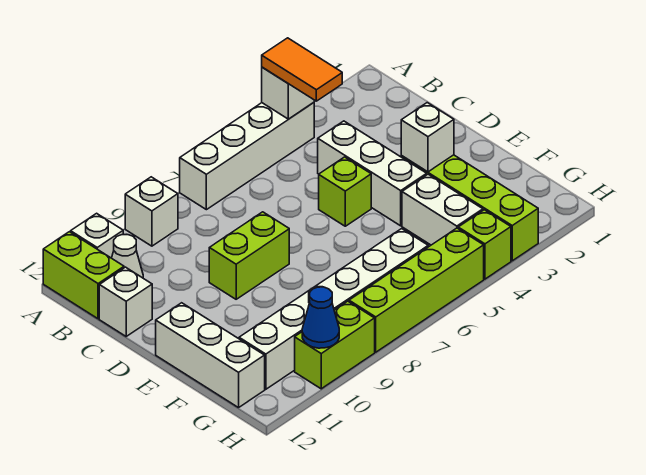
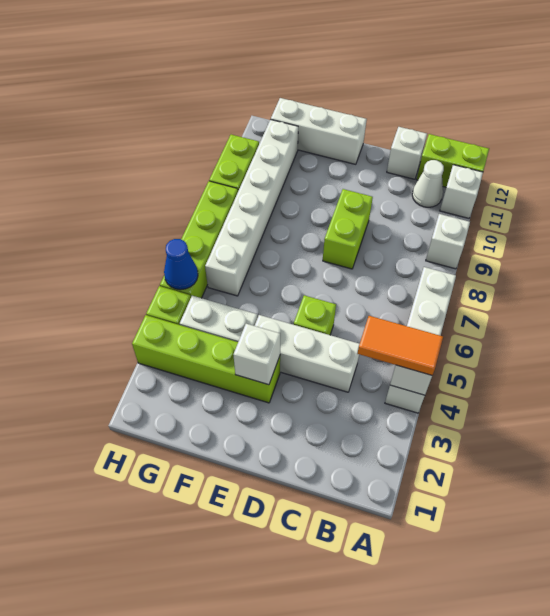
blue 1x1 cone [302,287,339,348] -> blue 1x1 cone moved to [164,239,198,290]

